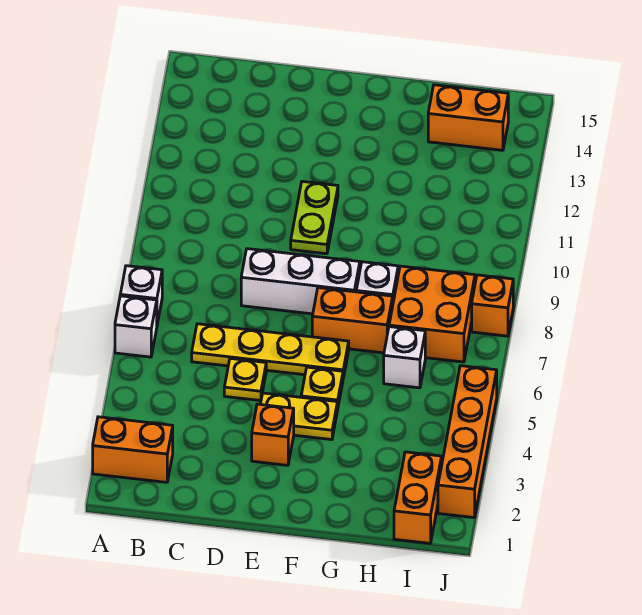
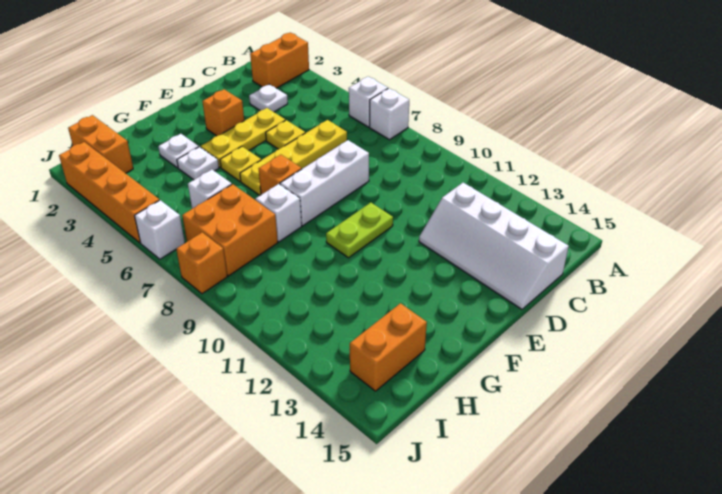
none -> white 1x1 plate [249,84,288,112]
none -> white 2x4 slope [419,183,569,309]
yellow 1x2 plate [261,393,338,440] -> yellow 1x3 plate [201,108,285,168]
lime 1x2 plate [291,181,338,254] -> lime 1x2 plate turned to [326,203,393,258]
orange 1x2 brick [312,288,393,353] -> orange 1x1 brick [258,155,302,195]
none -> white 1x1 plate [158,134,199,168]
none -> white 1x1 plate [177,147,219,180]
none -> white 1x1 brick [135,200,185,259]

